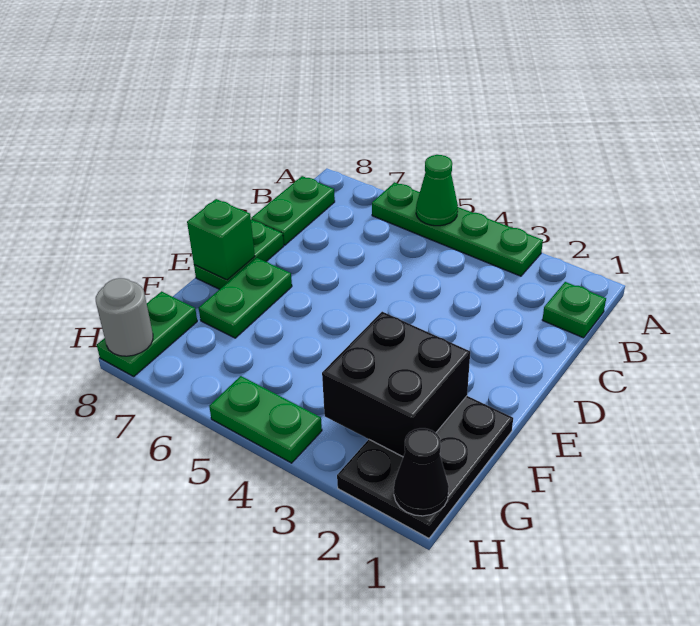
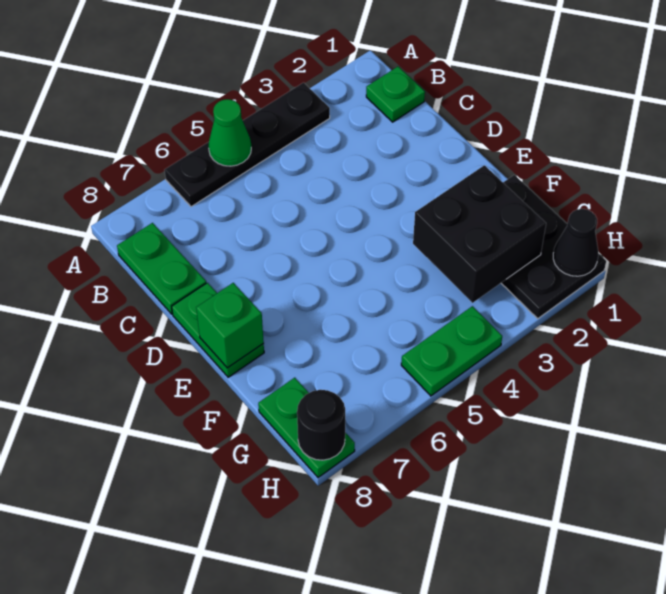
green 1x4 plate [372,182,543,276] -> black 1x4 plate [165,83,330,207]
green 1x2 plate [199,258,292,338] -> none
grey 1x1 round brick [96,278,153,356] -> black 1x1 round brick [297,390,345,460]

